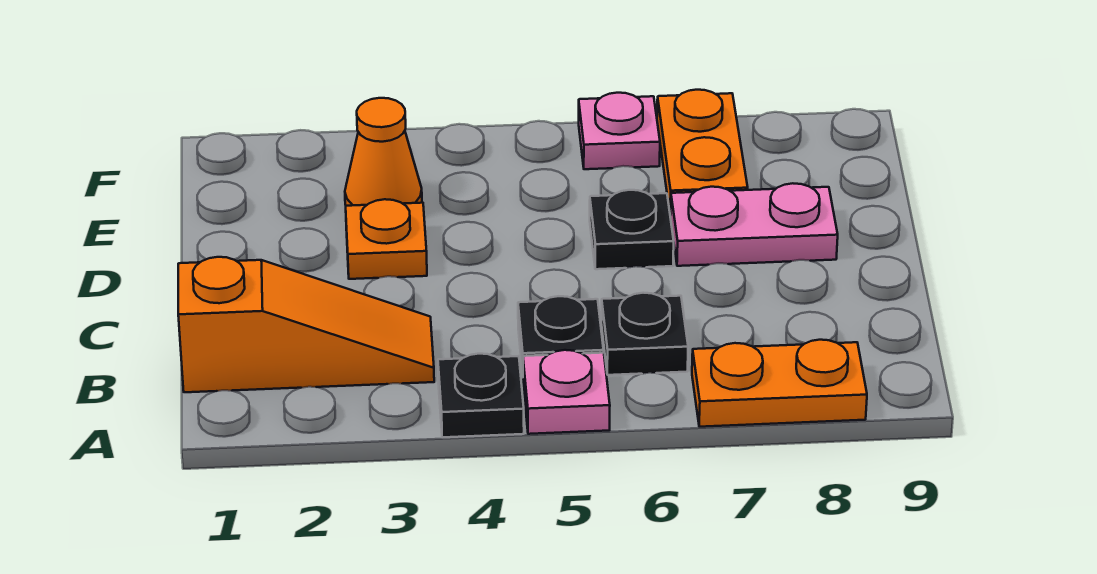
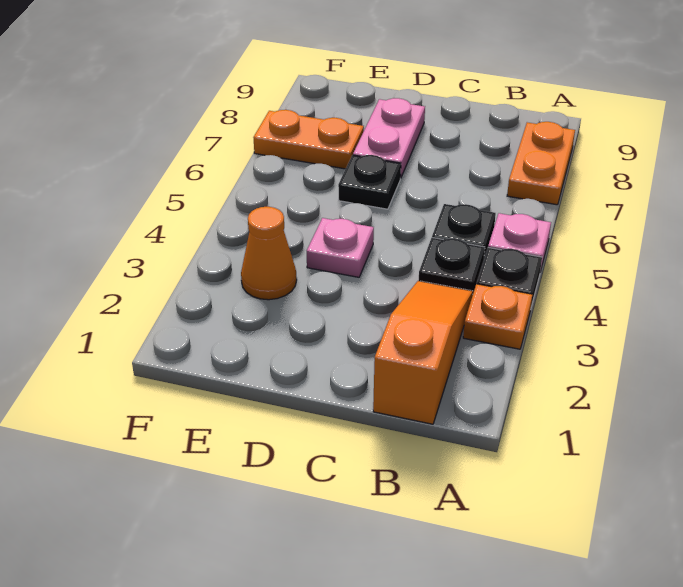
black 1x1 plate [601,293,688,375] -> black 1x1 plate moved to [419,238,485,296]
orange 1x1 plate [346,199,427,279] -> orange 1x1 plate moved to [463,284,532,349]
pink 1x1 plate [579,93,660,169] -> pink 1x1 plate moved to [307,218,374,277]

